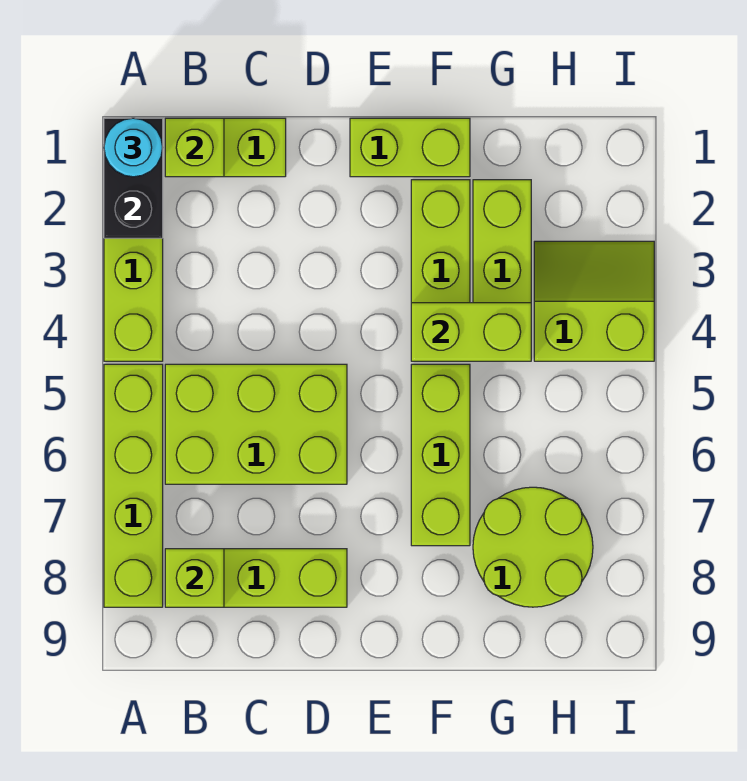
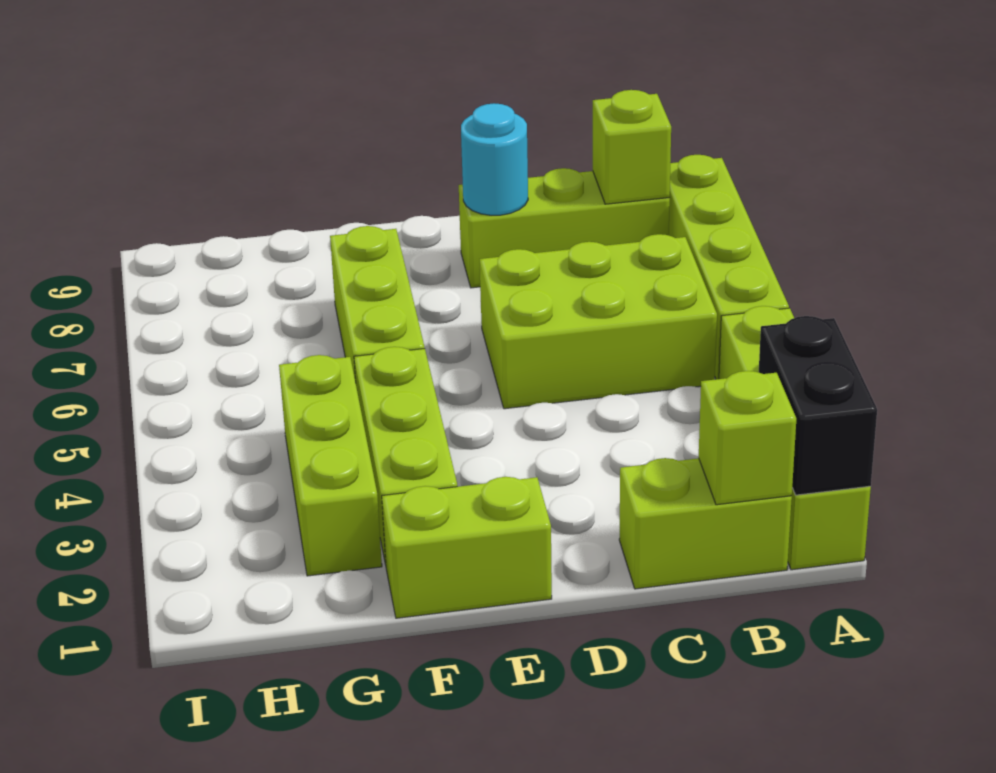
cyan 1x1 round brick [104,118,163,177] -> cyan 1x1 round brick moved to [461,103,528,215]
lime 1x2 brick [411,303,531,361] -> none
lime 2x2 round brick [473,487,593,607] -> none
lime 2x2 slope [534,241,654,361] -> none

